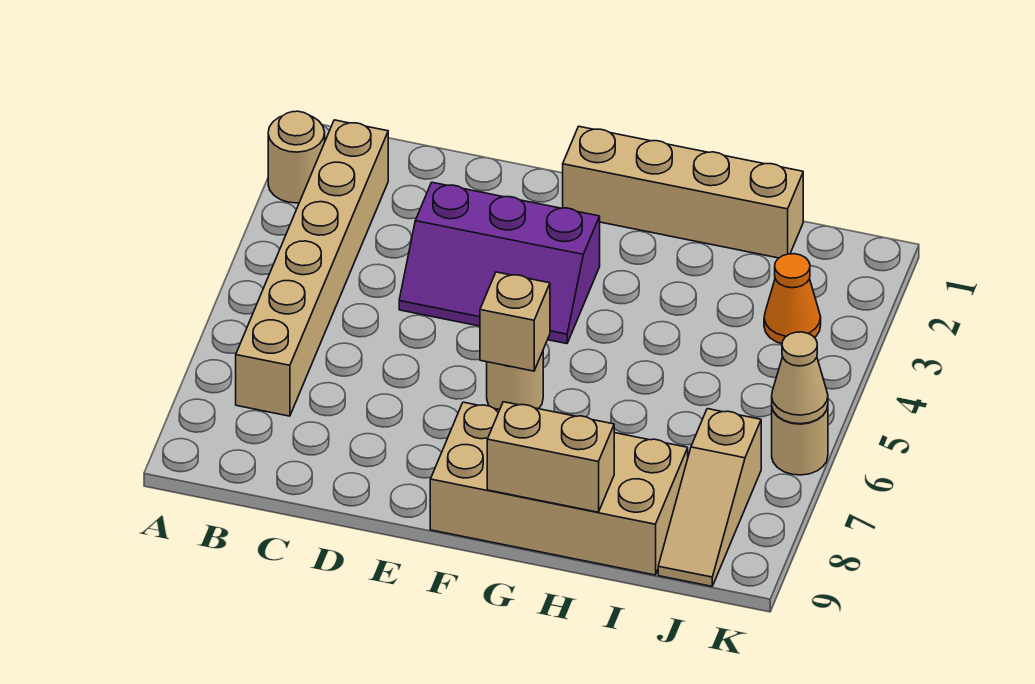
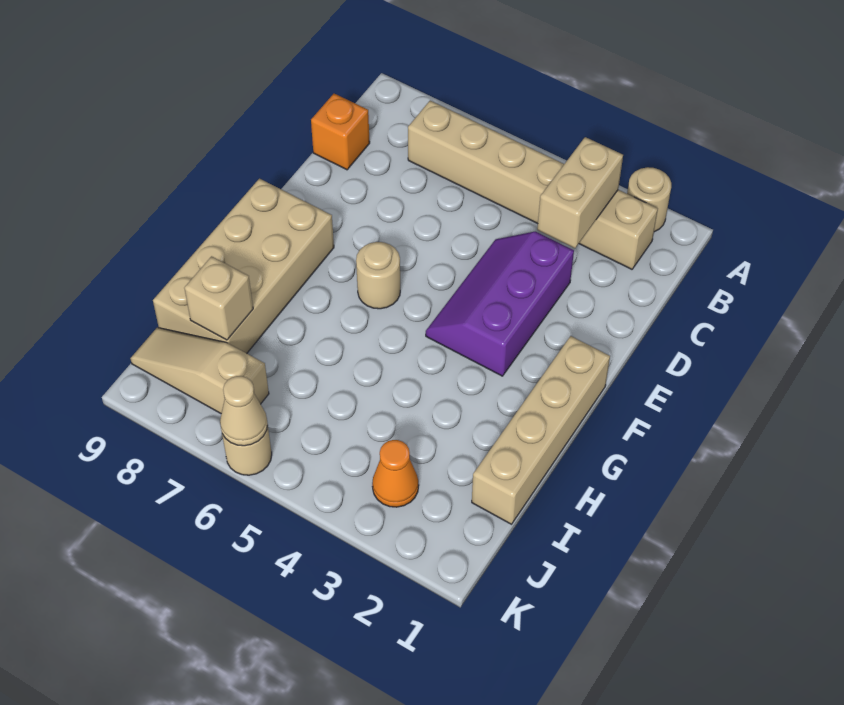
none -> orange 1x1 brick [311,94,370,170]
tan 1x1 brick [480,272,550,371] -> tan 1x1 brick moved to [184,256,253,340]
tan 1x2 brick [487,402,614,512] -> tan 1x2 brick moved to [537,137,623,248]

